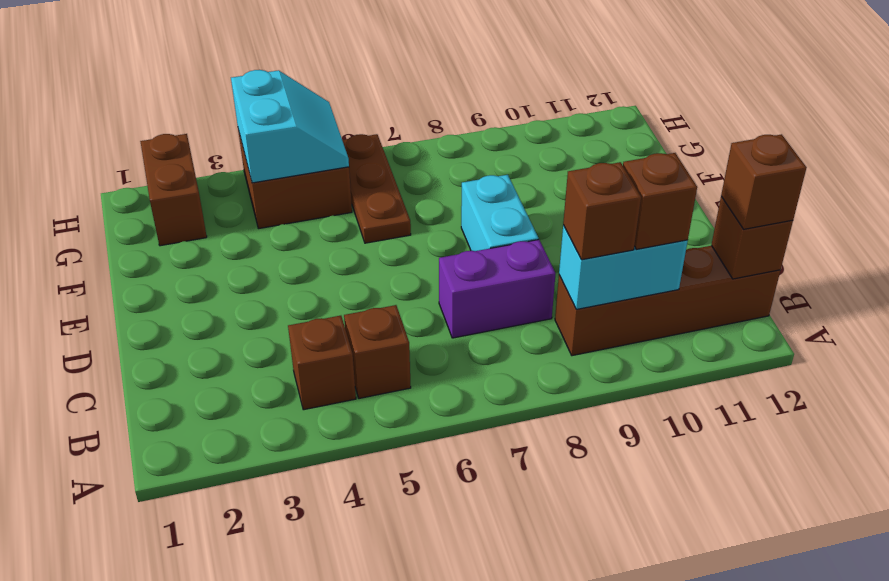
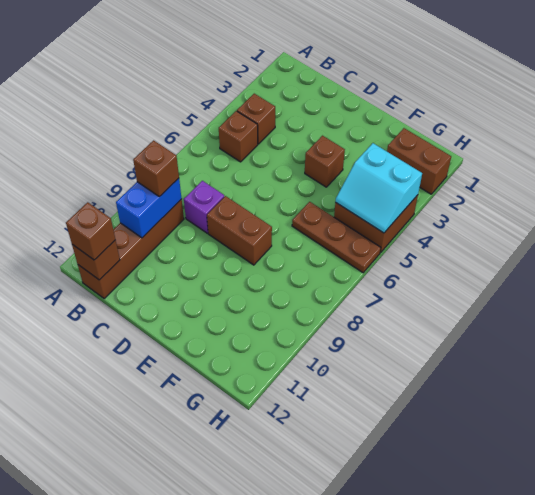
cyan 1x2 brick [559,225,688,309] -> blue 1x2 brick [116,178,182,238]
brown 1x1 brick [623,153,697,249] -> brown 1x1 brick moved to [305,136,345,187]
purple 1x2 brick [439,240,556,338] -> purple 1x1 brick [184,181,224,233]
cyan 1x2 brick [461,175,538,251] -> brown 1x2 brick [207,196,272,265]

